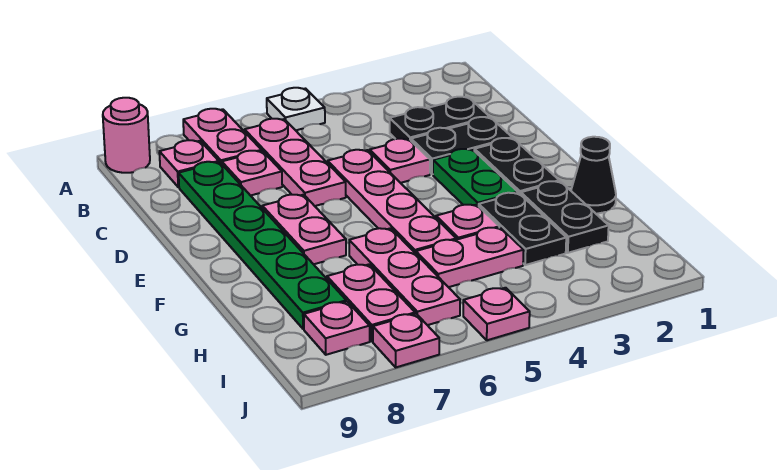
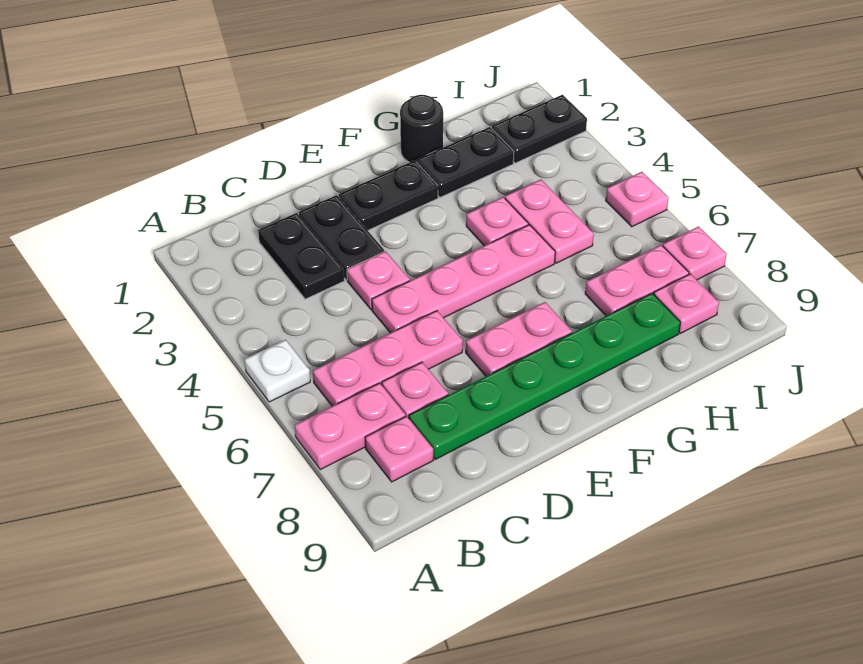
pink 1x1 round brick [103,98,150,173] -> none
green 1x2 plate [433,149,518,206] -> none
black 1x1 cone [571,137,616,214] -> black 1x1 round brick [400,95,443,162]
black 1x2 plate [479,193,566,265] -> black 1x2 plate moved to [492,95,587,163]
pink 1x3 plate [349,228,460,325] -> none

